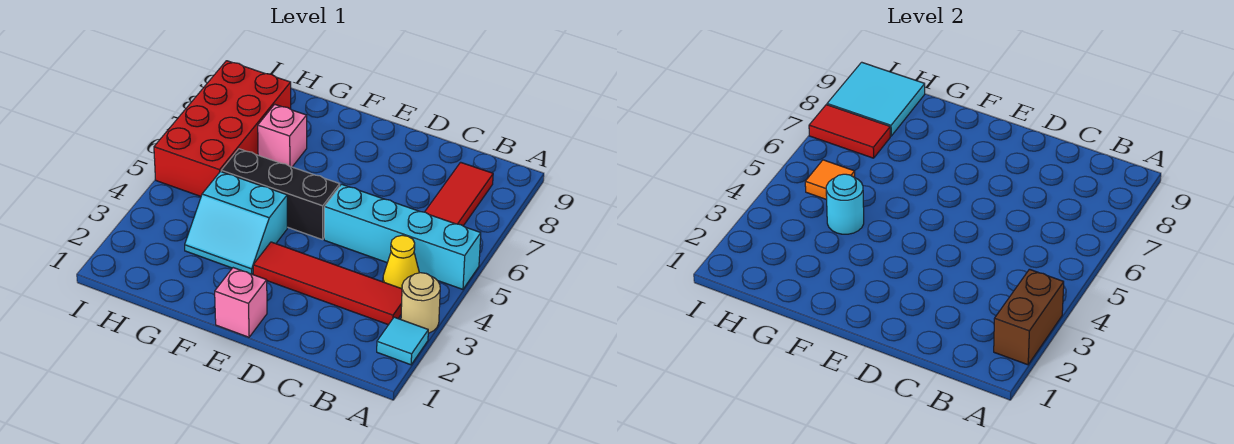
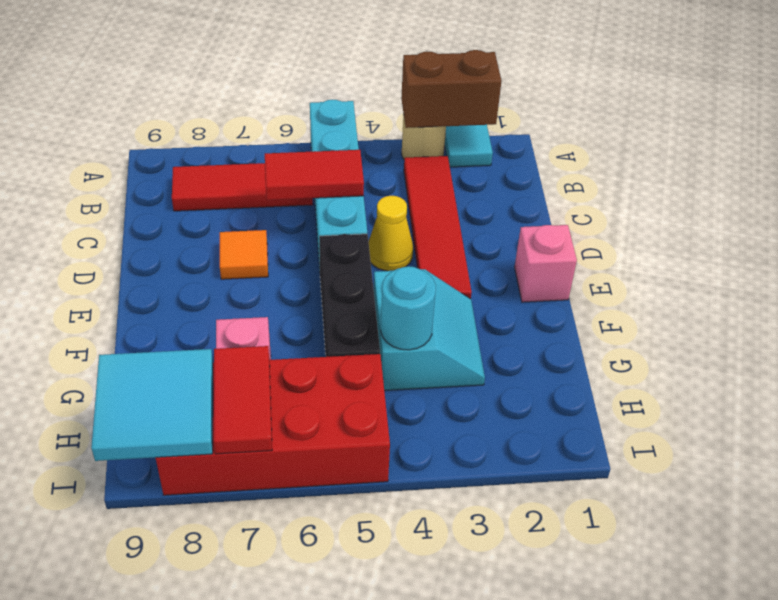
yellow 1x1 cone [383,235,419,289] -> yellow 1x1 cone moved to [368,196,413,271]
none -> red 1x2 tile [265,150,364,200]
orange 1x1 tile [805,160,855,200] -> orange 1x1 tile moved to [220,230,268,279]

